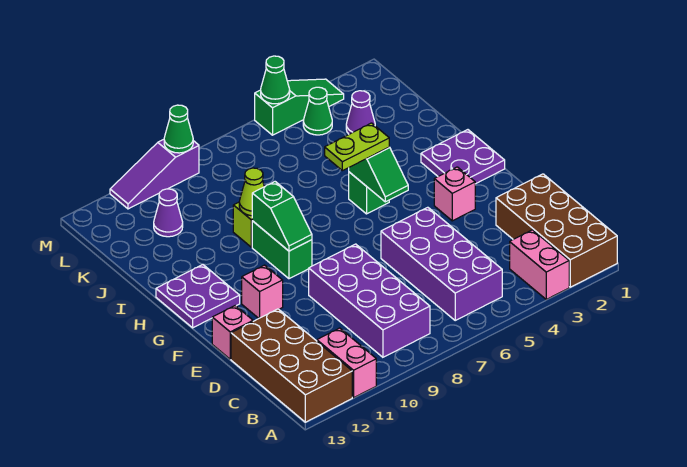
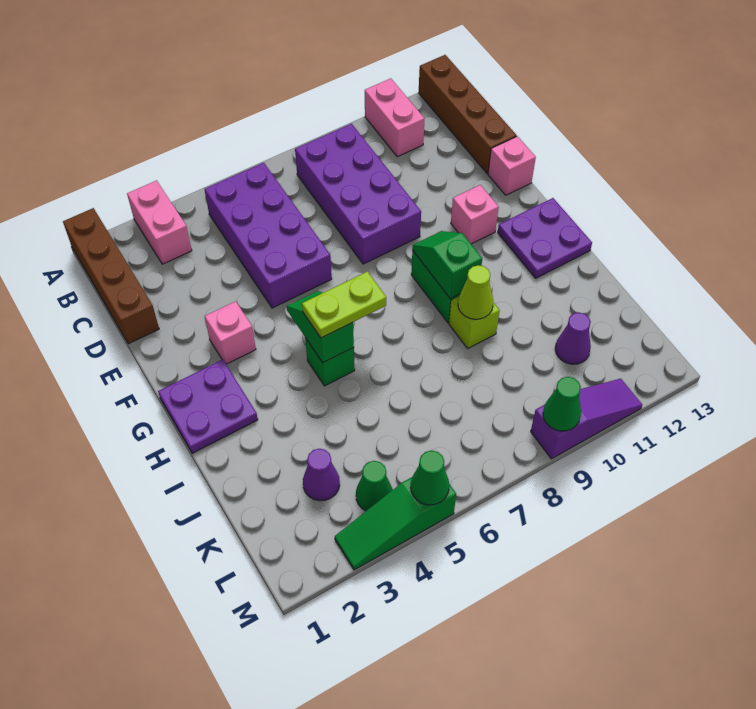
brown 2x4 brick [496,174,617,287] -> brown 1x4 brick [63,208,159,344]
brown 2x4 brick [231,309,352,422] -> brown 1x4 brick [419,55,517,174]

